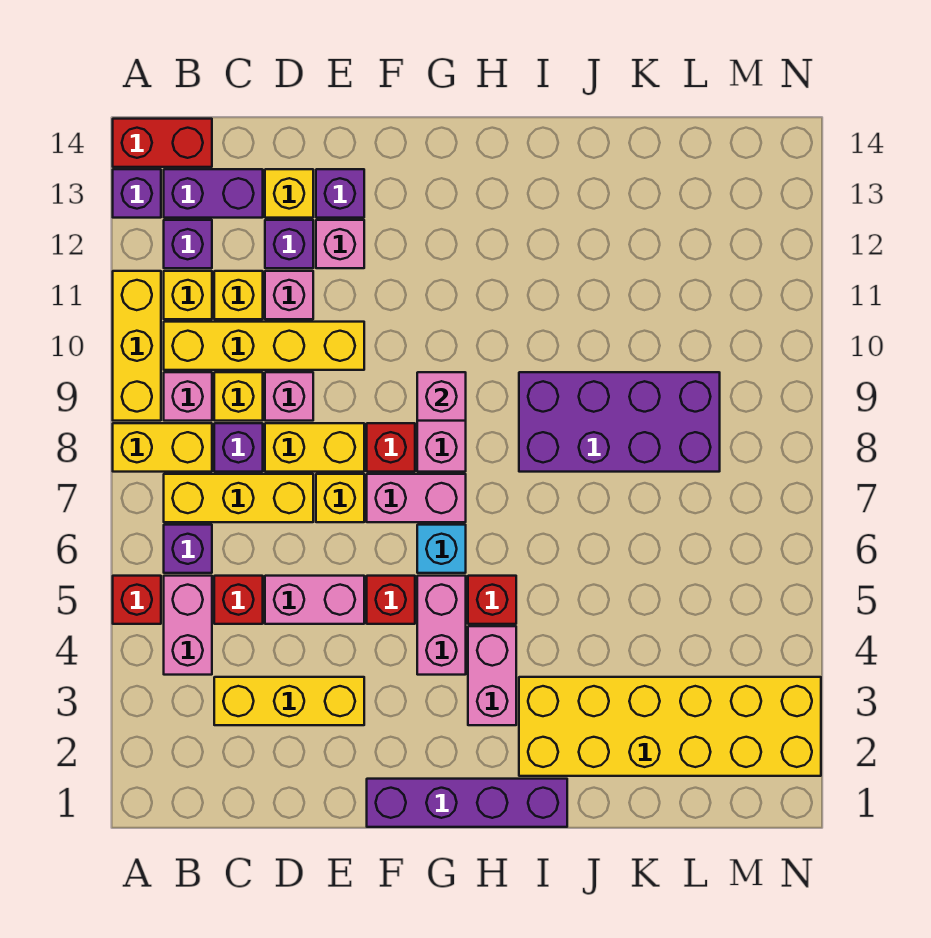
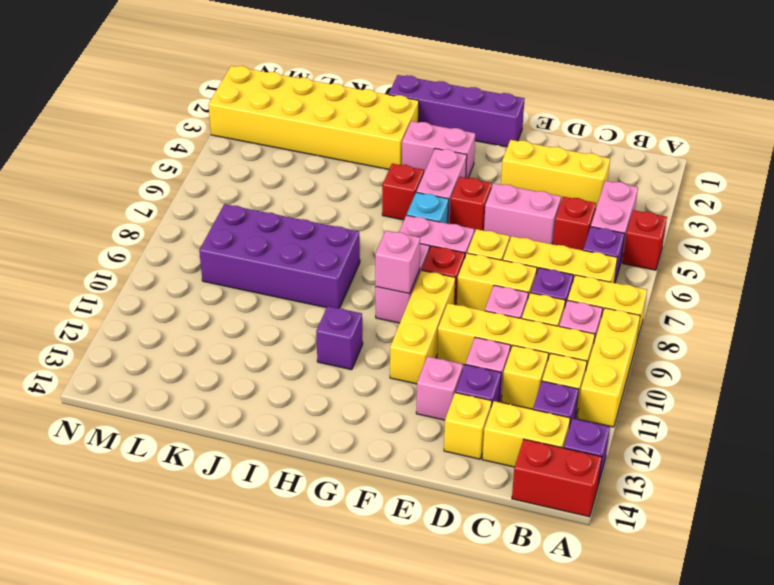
purple 1x2 brick [164,169,263,218] -> yellow 1x2 brick [482,401,570,467]
purple 1x1 brick [316,169,364,218] -> purple 1x1 brick moved to [316,306,363,370]
none -> yellow 1x3 brick [390,270,456,384]
pink 1x2 brick [468,626,516,725] -> pink 1x2 brick turned to [402,121,475,178]

